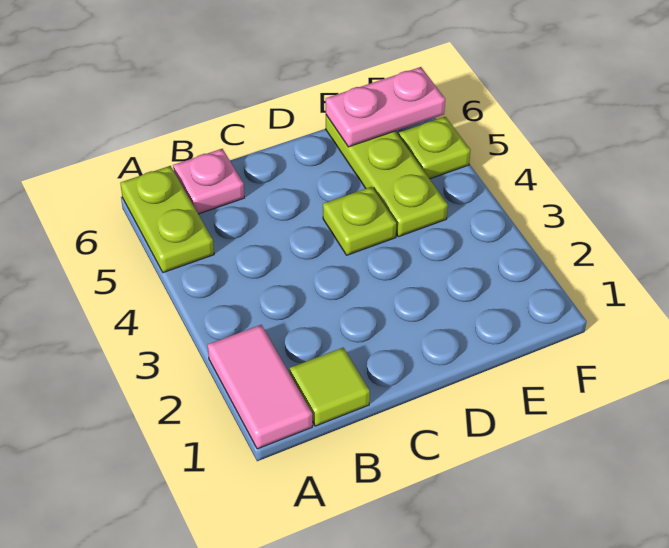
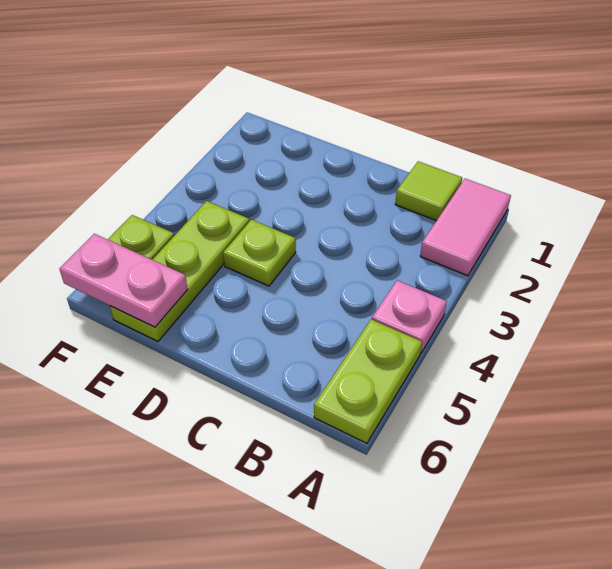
pink 1x1 plate [173,149,244,214] -> pink 1x1 plate moved to [372,280,447,353]

